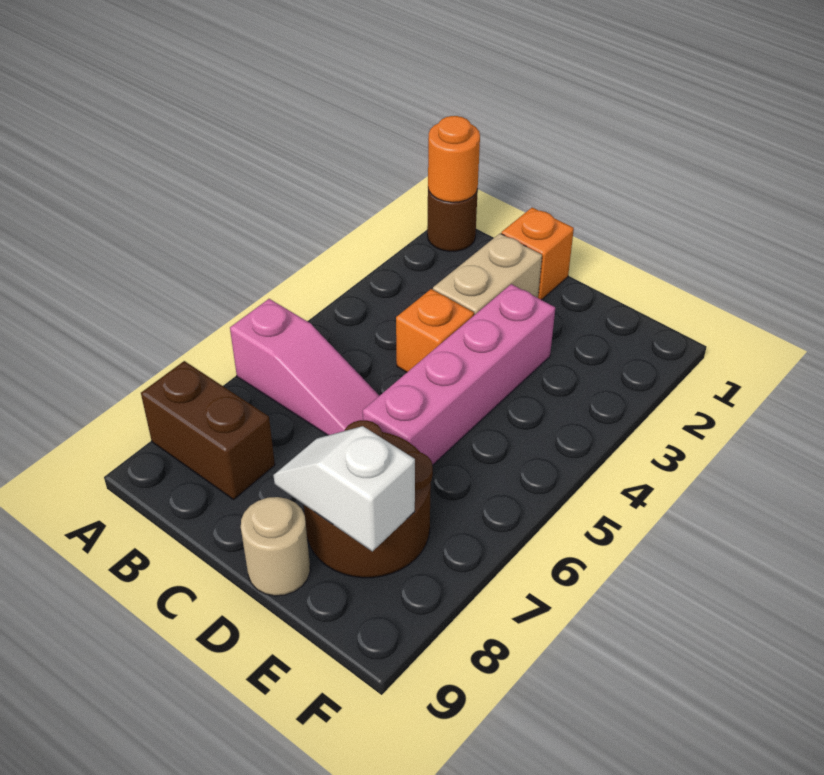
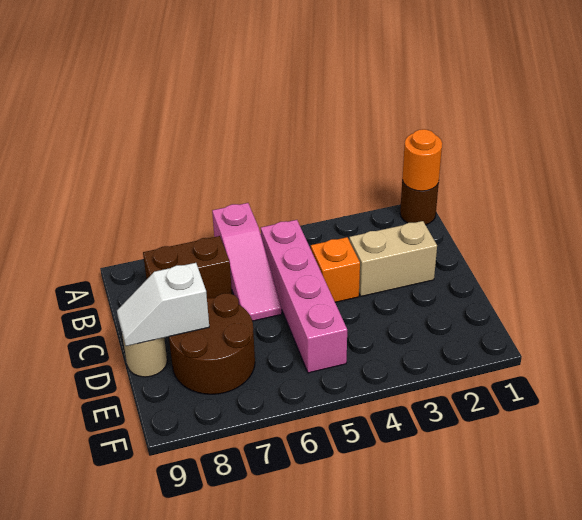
brown 1x2 brick [141,361,275,500] -> brown 1x2 brick turned to [143,236,232,298]
orange 1x1 brick [501,208,574,300] -> none
pink 1x4 brick [363,284,555,465] -> pink 1x4 brick turned to [261,220,347,373]
white 1x2 slope [273,426,415,551] -> white 1x2 slope turned to [117,263,209,346]

